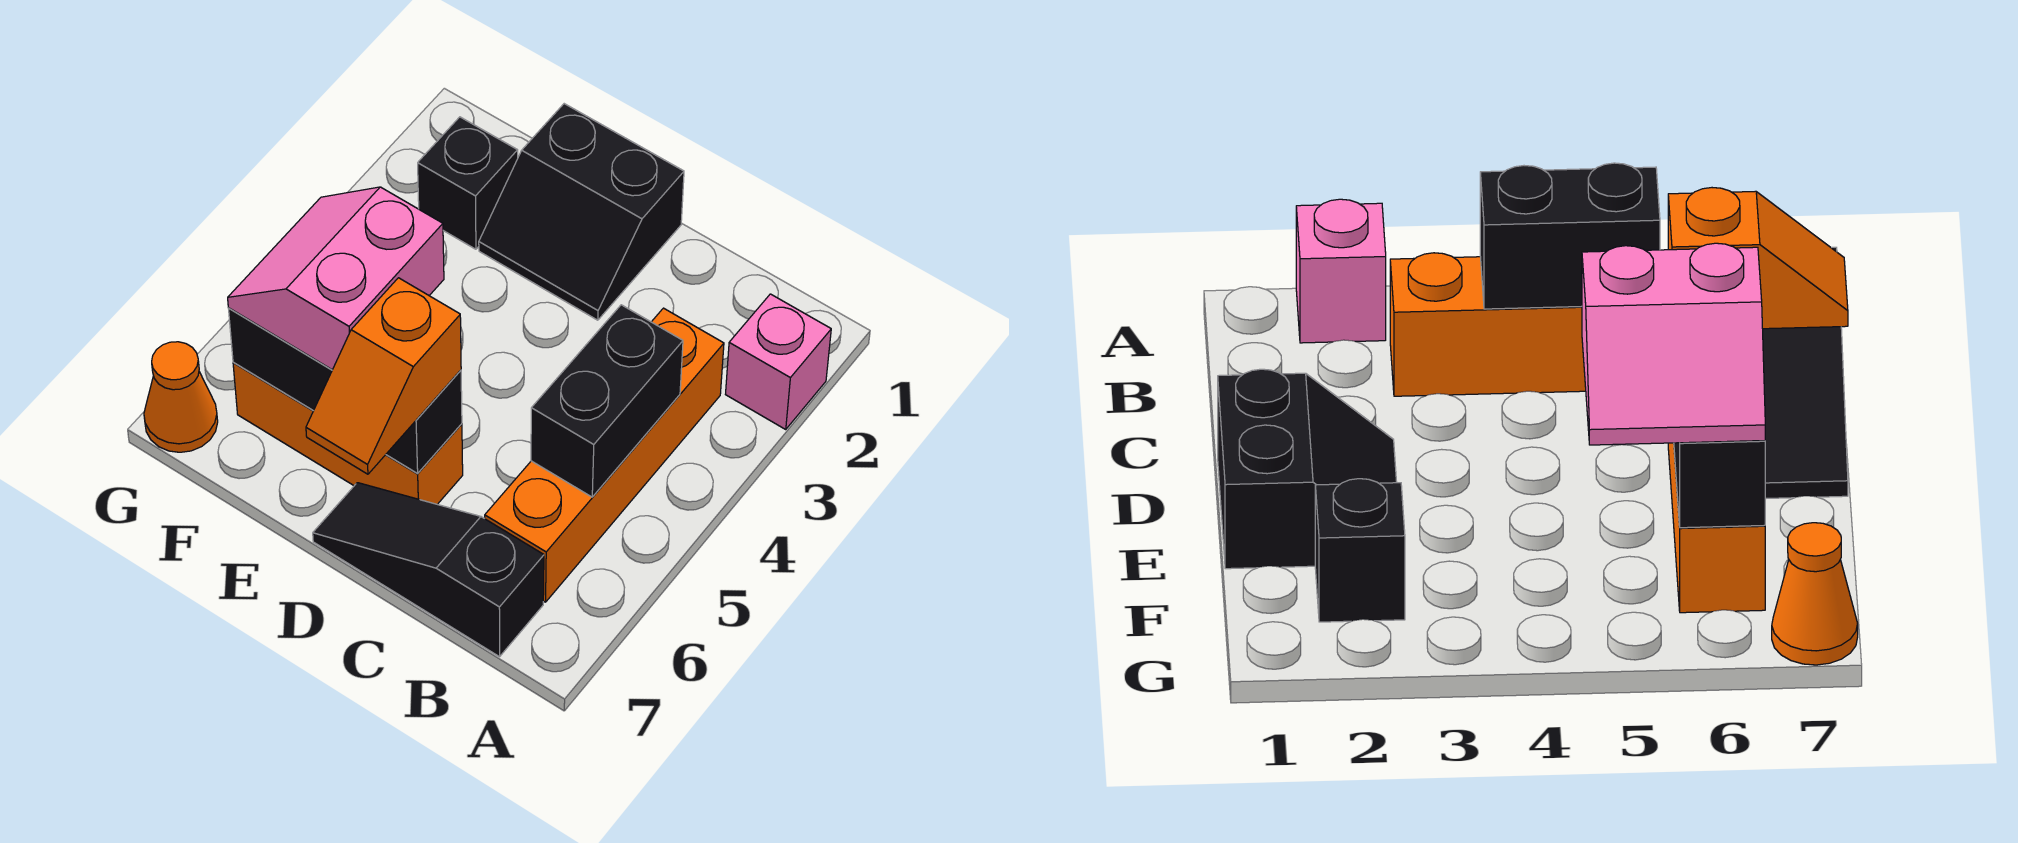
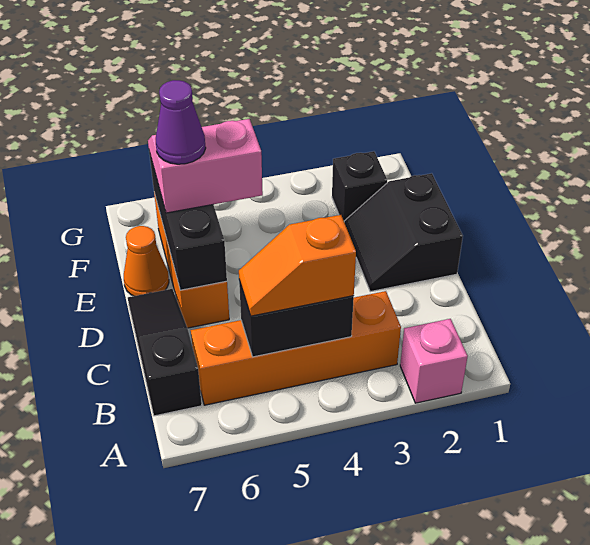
orange 1x2 slope [306,278,461,474] -> orange 1x2 slope moved to [239,215,356,316]
none -> purple 1x1 cone [156,80,206,164]
orange 1x1 cone [144,342,218,452] -> orange 1x1 cone moved to [124,226,169,296]

